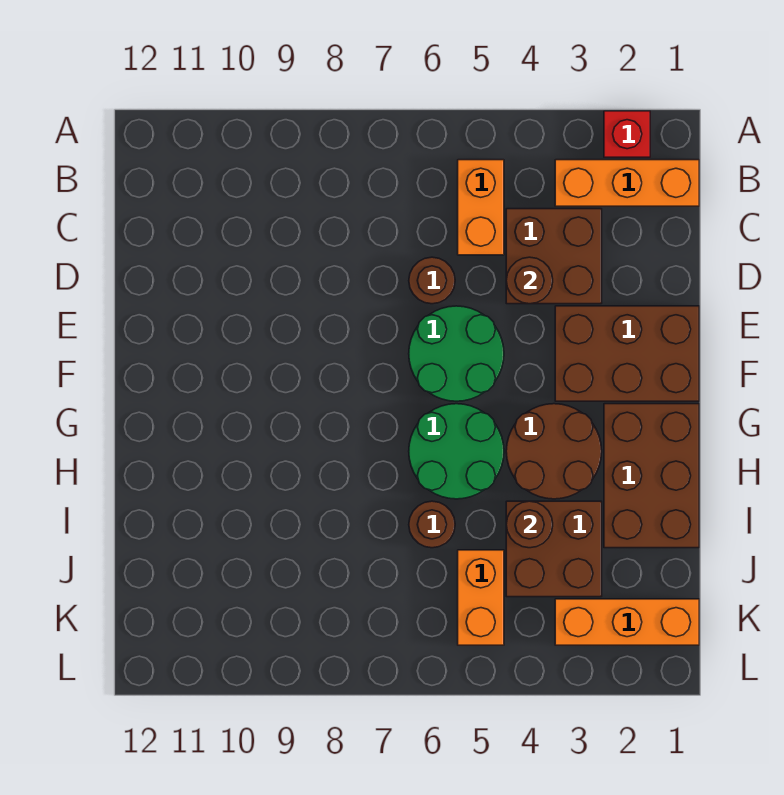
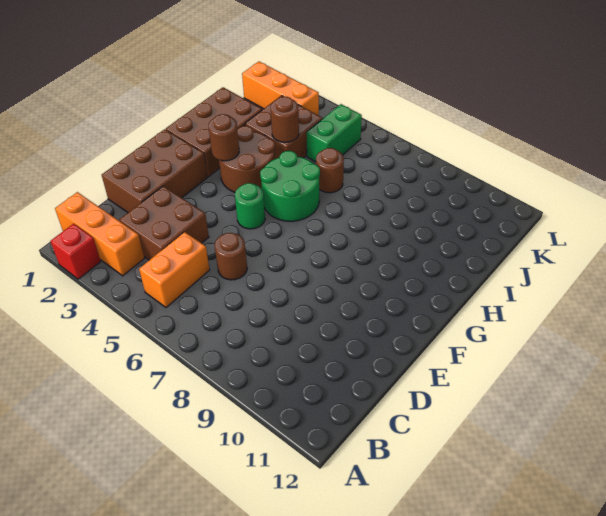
brown 1x1 round brick [506,257,553,304] -> brown 1x1 round brick moved to [209,114,239,161]
brown 2x3 brick [555,306,699,401] -> brown 2x3 brick turned to [102,129,208,212]
green 2x2 round brick [409,306,504,401] -> green 1x1 round brick [235,183,265,229]
orange 1x2 brick [458,550,504,645] -> green 1x2 brick [307,104,362,162]

